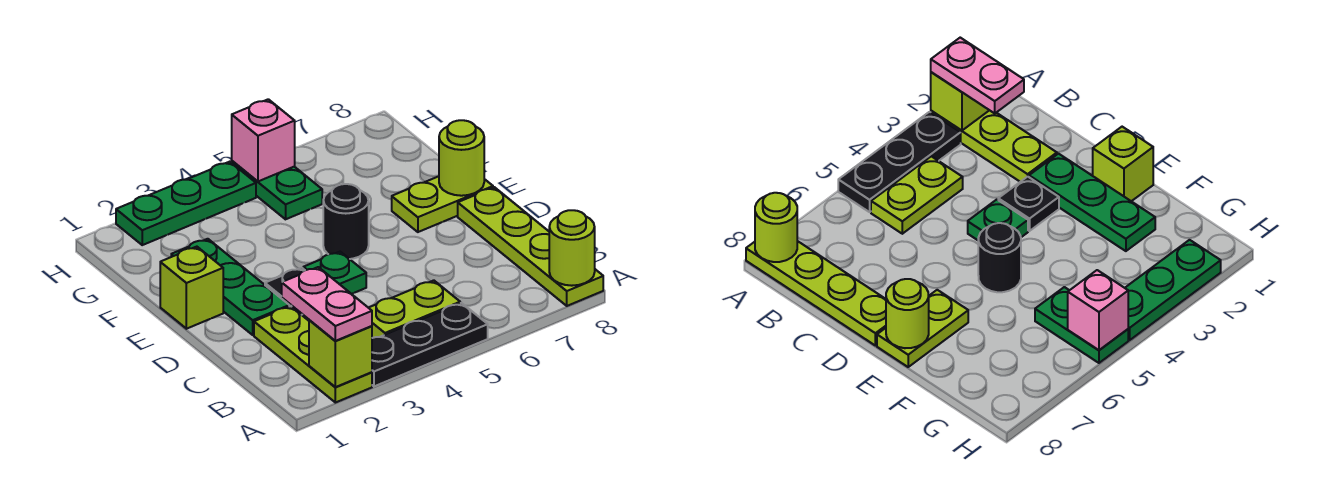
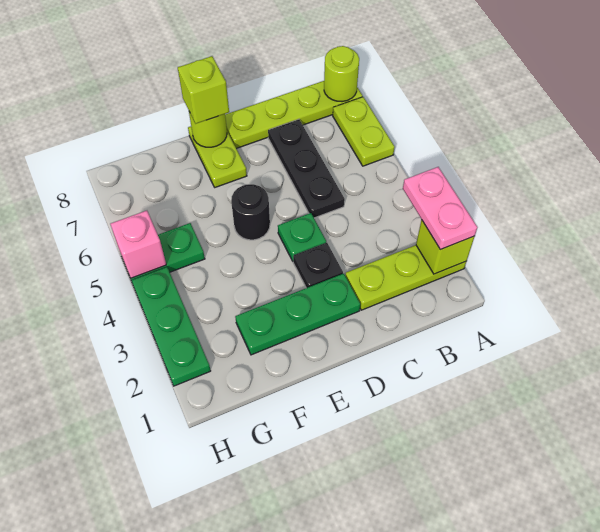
pink 1x2 plate [282,267,372,341] -> pink 1x2 plate turned to [403,167,477,250]
black 1x3 plate [372,303,488,386] -> black 1x3 plate moved to [268,119,345,218]
lime 1x2 plate [369,280,460,338] -> lime 1x2 plate moved to [333,97,395,166]
lime 1x1 brick [160,247,223,329] -> lime 1x1 brick moved to [178,56,229,124]

